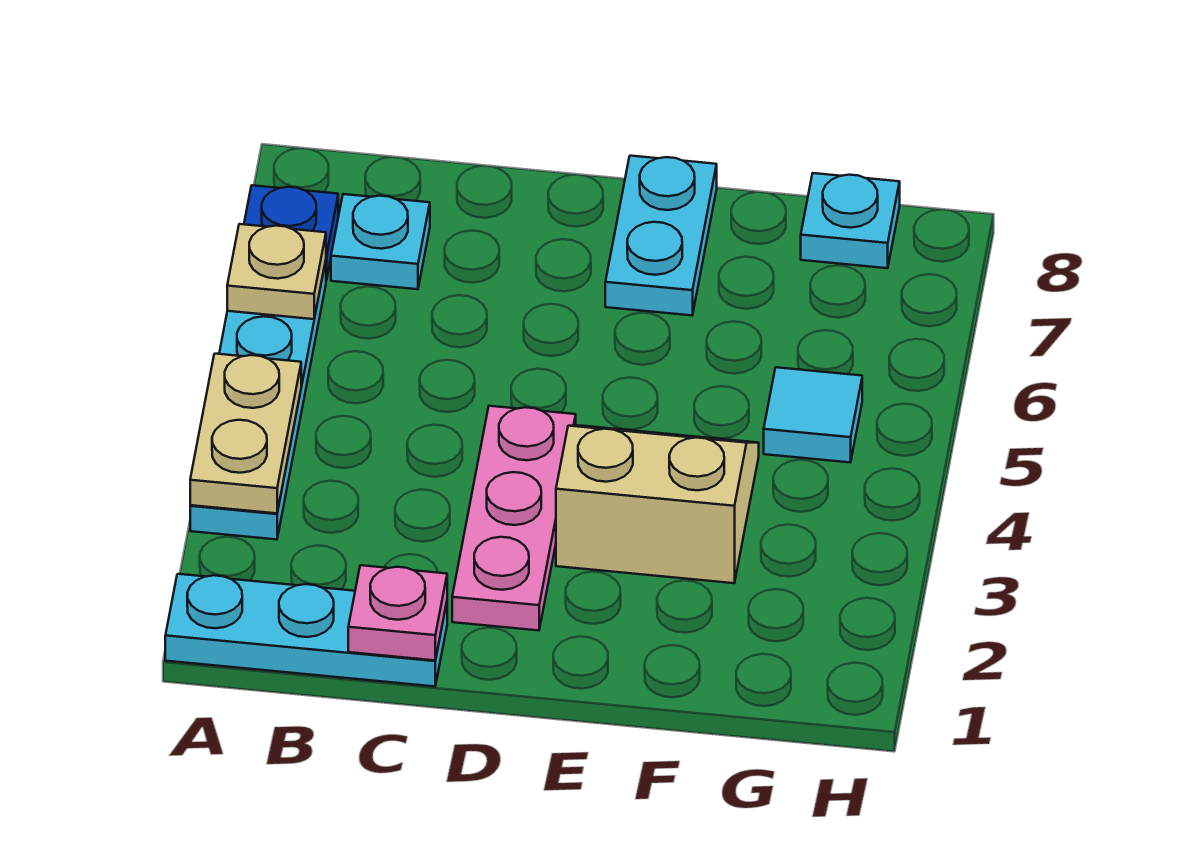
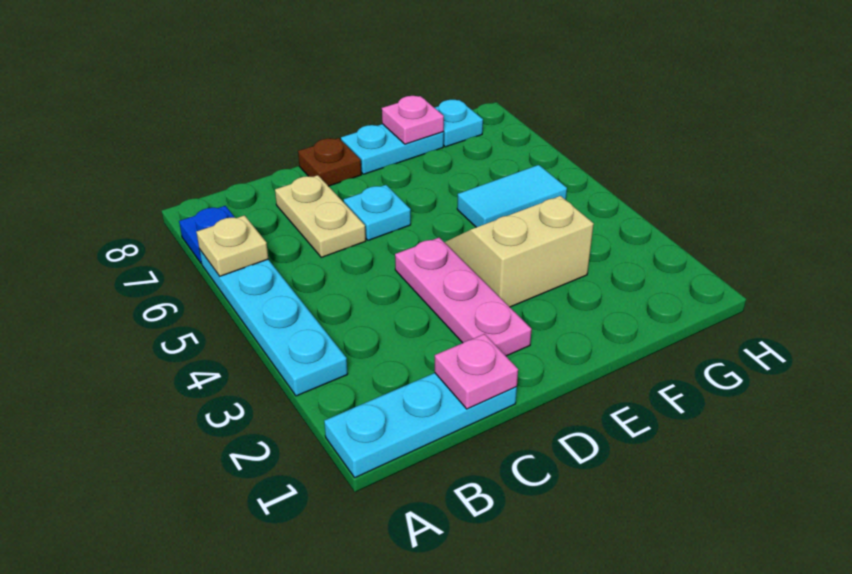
tan 1x2 plate [190,354,301,513] -> tan 1x2 plate moved to [275,175,366,257]
cyan 1x1 plate [331,194,430,289] -> cyan 1x1 plate moved to [344,185,411,240]
none -> brown 1x1 plate [298,138,361,186]
cyan 1x2 plate [605,156,717,315] -> cyan 1x2 plate turned to [341,124,444,174]
none -> pink 1x1 plate [382,96,444,144]
cyan 1x1 tile [764,367,862,462] -> cyan 1x2 tile [457,165,567,227]

